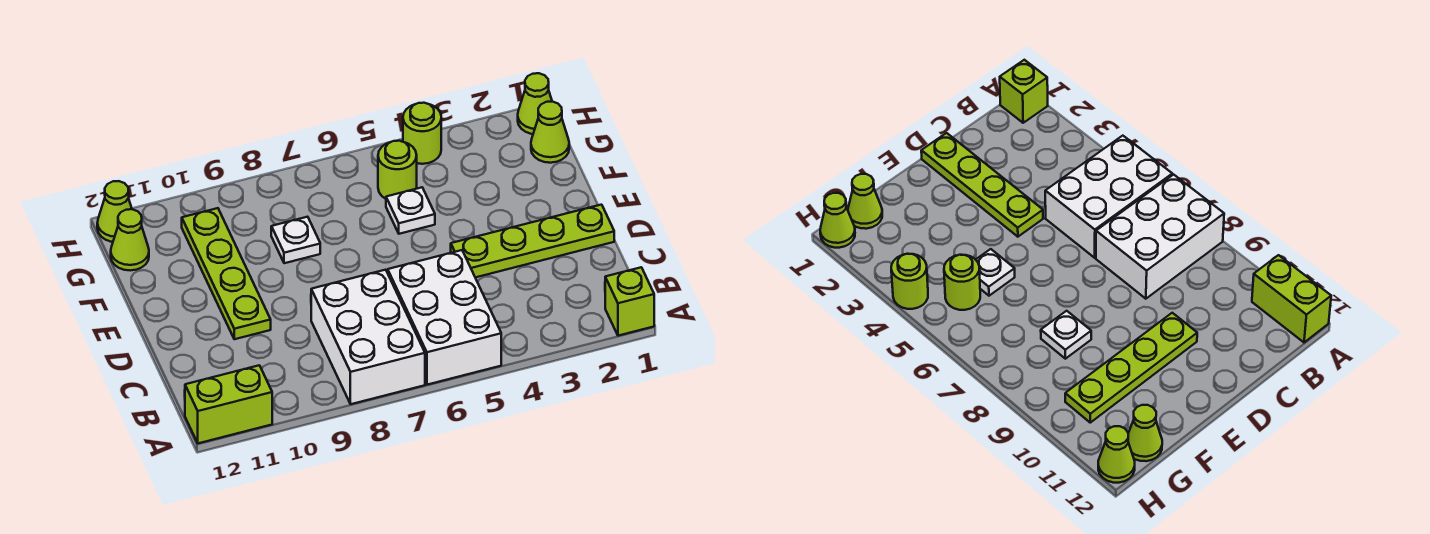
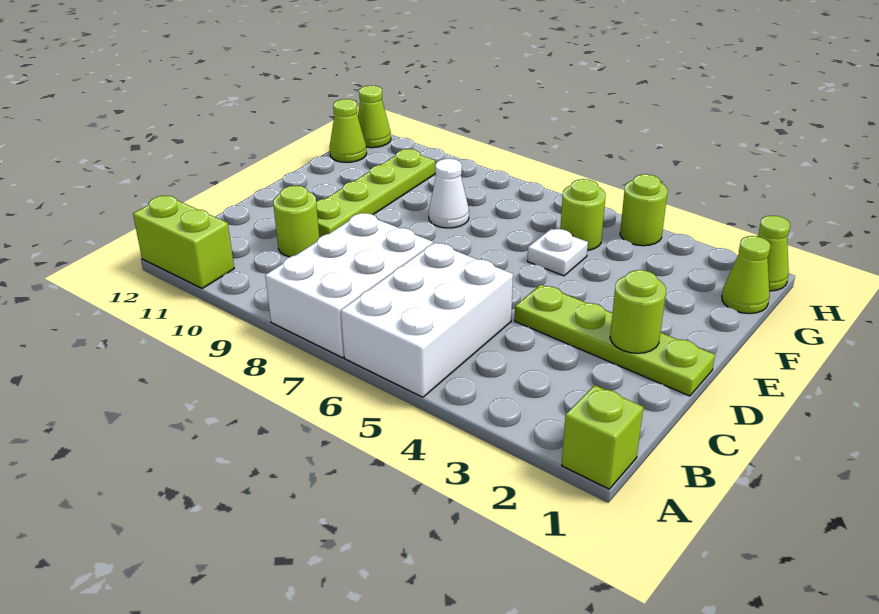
none -> lime 1x1 round brick [273,186,319,257]
none -> lime 1x1 round brick [610,270,666,353]
white 1x1 plate [271,217,320,263] -> white 1x1 cone [429,159,469,228]

